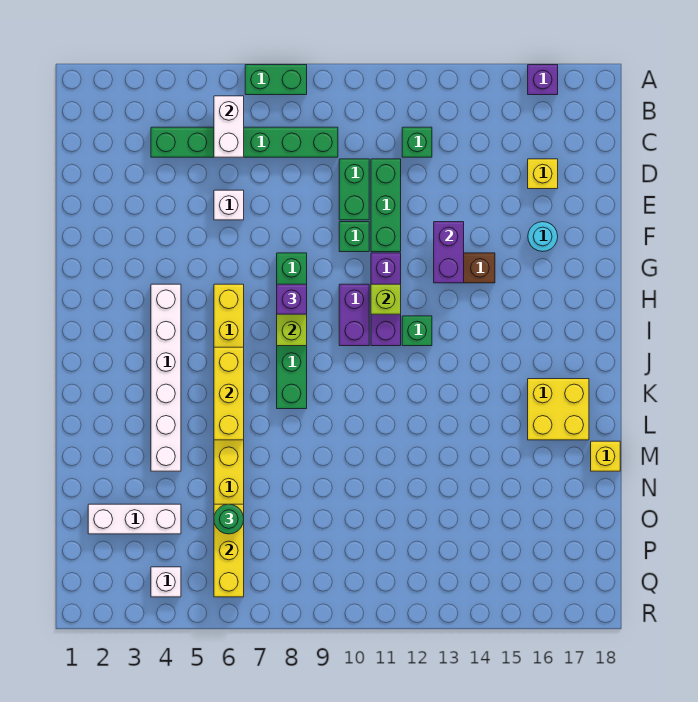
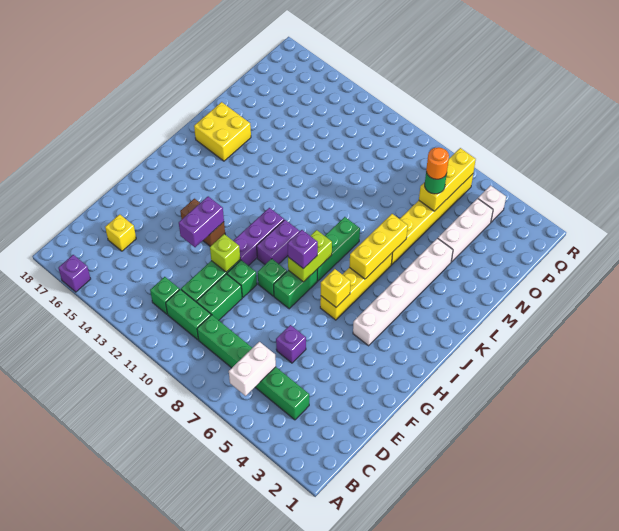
green 1x2 brick [245,65,307,95] -> green 1x2 brick moved to [166,289,211,340]
white 1x1 brick [214,190,244,220] -> purple 1x1 brick [276,325,306,363]
cyan 1x1 round brick [528,222,558,252] -> none
lime 1x1 brick [371,284,401,314] -> lime 1x1 brick moved to [210,234,240,272]
green 1x1 brick [402,316,432,346] -> green 1x1 brick moved to [258,259,287,296]
yellow 1x1 brick [591,441,620,471] -> yellow 1x1 brick moved to [321,269,351,307]
white 1x3 brick [88,504,181,534] -> white 1x3 brick turned to [438,199,493,262]
none -> orange 1x1 round brick [426,147,449,179]

